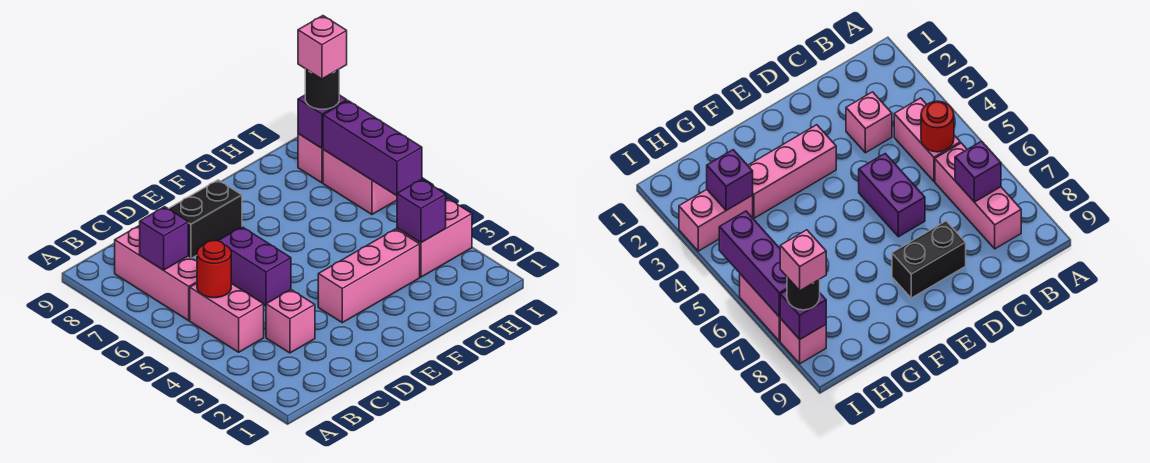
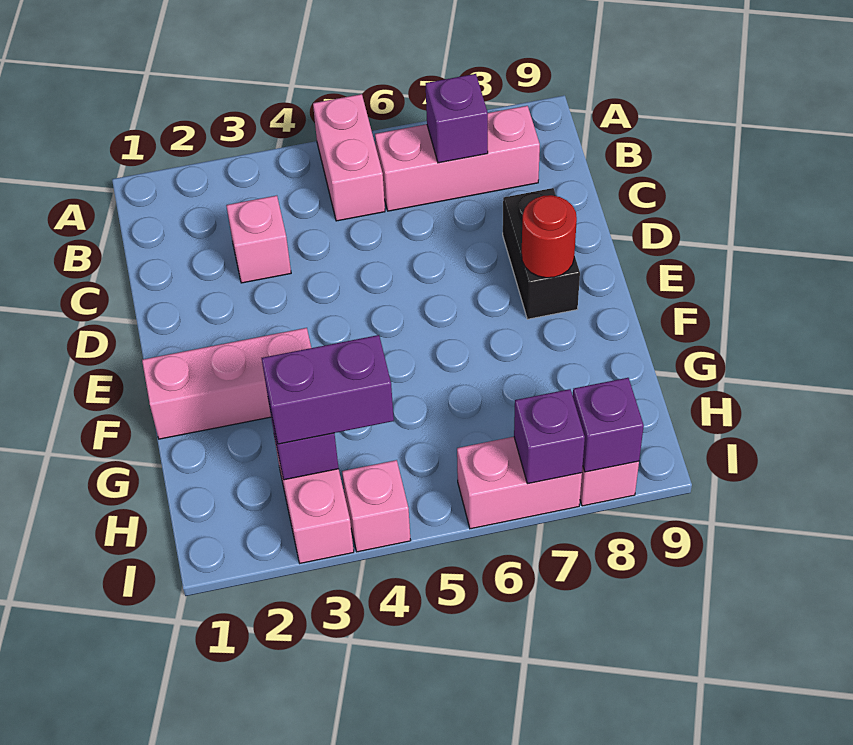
pink 1x2 brick [190,283,264,352] -> pink 1x2 brick turned to [313,94,385,221]
red 1x1 round brick [197,241,231,298] -> red 1x1 round brick moved to [522,195,577,278]
purple 1x2 brick [218,227,291,306] -> purple 1x2 brick moved to [262,335,394,444]
pink 1x3 brick [318,229,420,323] -> pink 1x3 brick turned to [142,328,311,439]
purple 1x3 brick [323,101,422,196] -> purple 1x1 brick [514,389,585,484]
black 1x1 round brick [305,69,339,109] -> none
pink 1x1 brick [298,16,347,79] -> pink 1x1 brick moved to [342,460,411,552]

